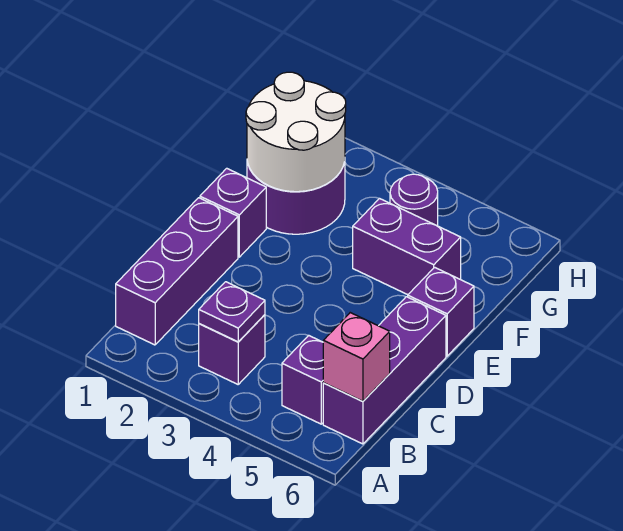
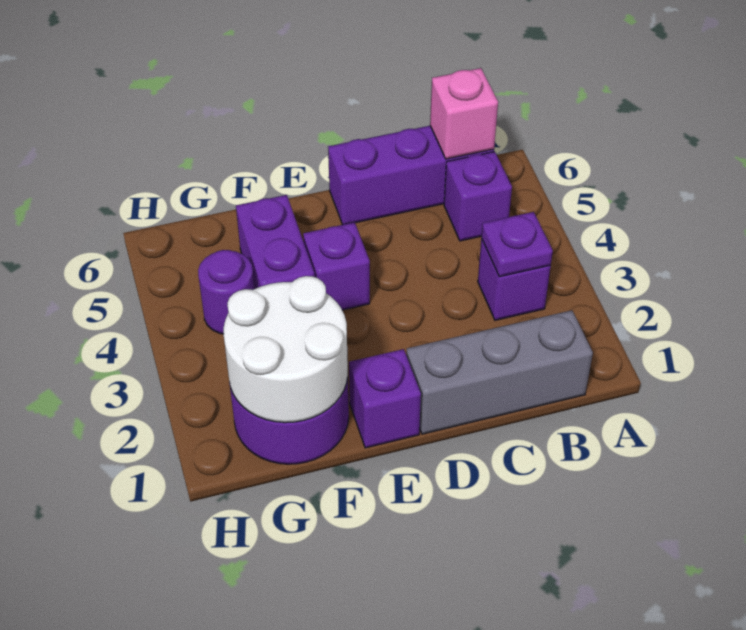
purple 1x3 brick [116,198,238,345] -> grey 1x3 brick [406,310,593,434]
purple 1x1 brick [408,267,474,356] -> purple 1x1 brick moved to [303,222,370,310]

